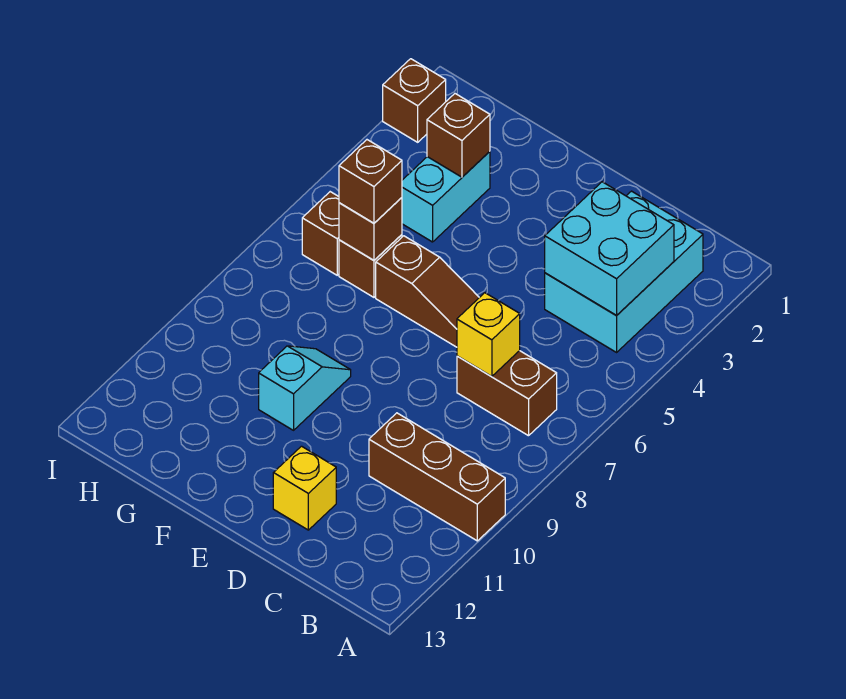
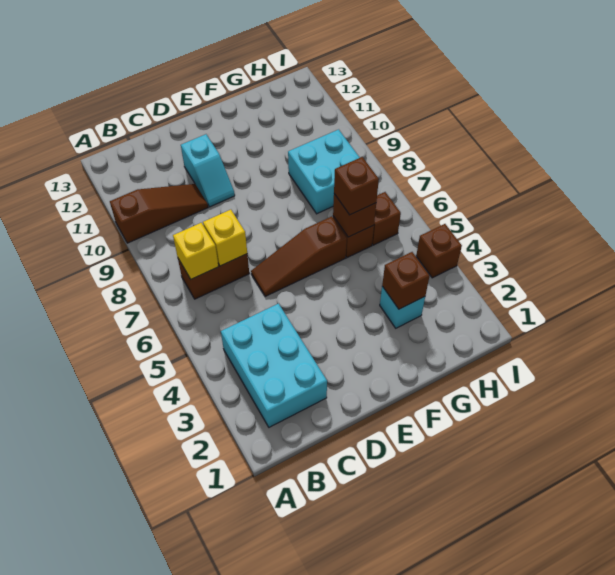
brown 1x3 brick [369,413,505,541] -> brown 1x3 slope [110,184,208,243]
cyan 2x2 brick [545,182,674,316] -> cyan 2x2 brick moved to [288,129,360,214]
yellow 1x1 brick [273,446,336,530] -> yellow 1x1 brick moved to [173,223,219,279]
cyan 1x2 slope [259,346,351,430] -> cyan 1x2 slope moved to [181,134,235,207]
cyan 1x2 brick [402,151,490,242] -> cyan 1x1 brick [380,286,425,328]
brown 1x1 brick [383,59,446,142] -> brown 1x1 brick moved to [416,224,462,278]

